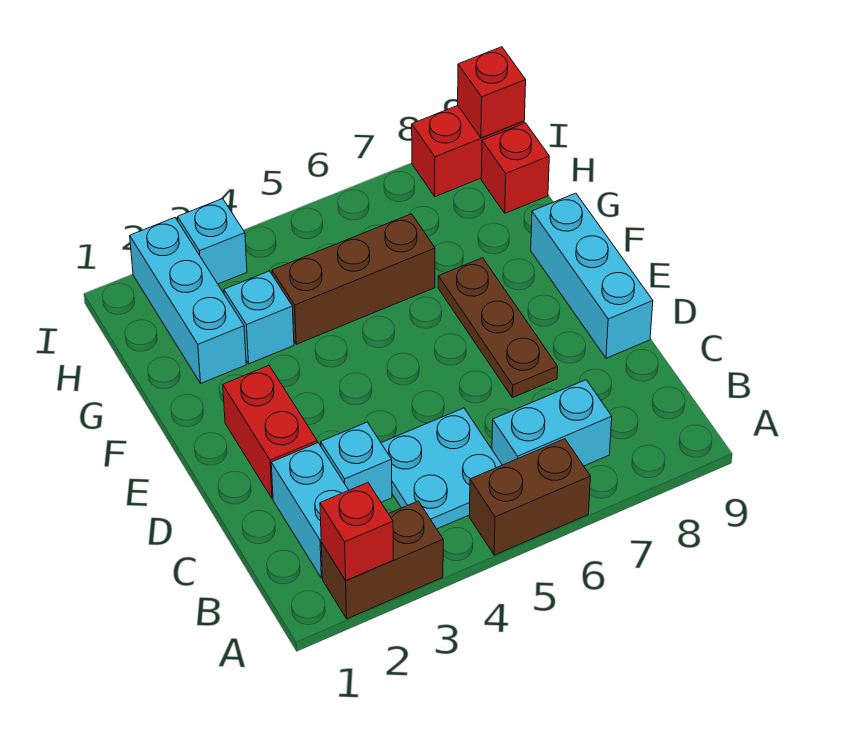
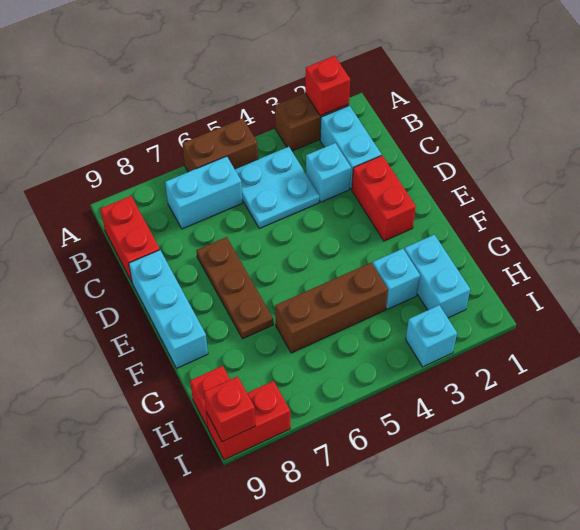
none -> red 1x2 brick [100,196,160,282]
cyan 1x3 brick [130,218,246,383] -> cyan 1x2 brick [404,235,470,318]

